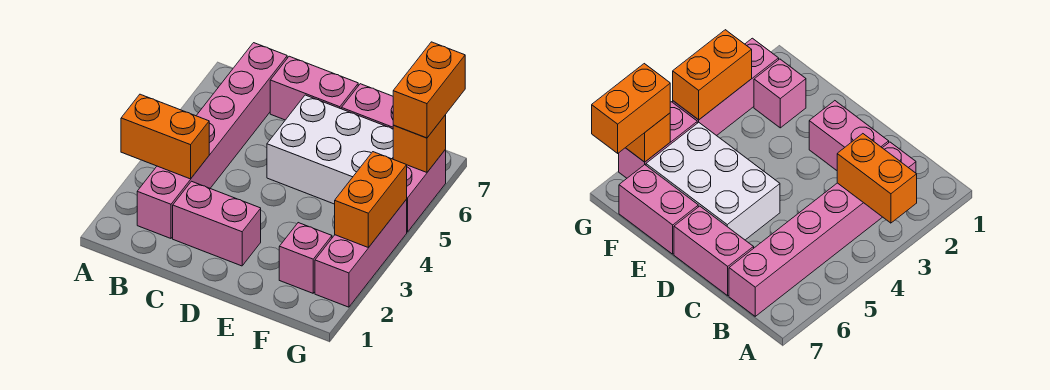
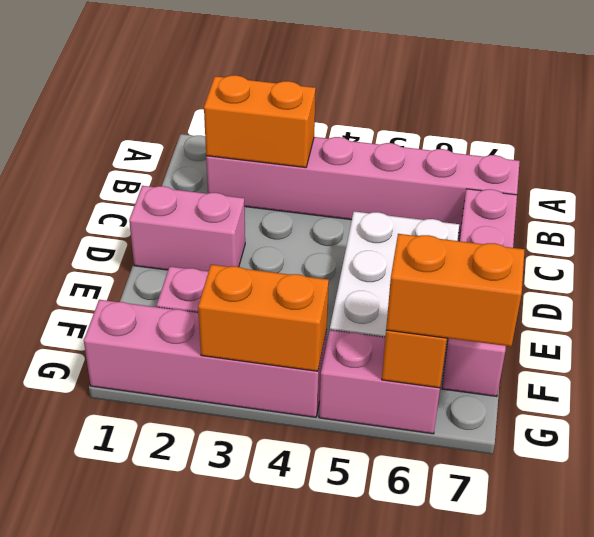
orange 1x2 brick [121,94,209,179] -> orange 1x2 brick turned to [204,75,316,168]
pink 1x2 brick [173,181,261,266] -> pink 1x2 brick turned to [129,186,245,271]
pink 1x3 brick [315,200,407,307] -> pink 1x4 brick [84,300,327,417]

